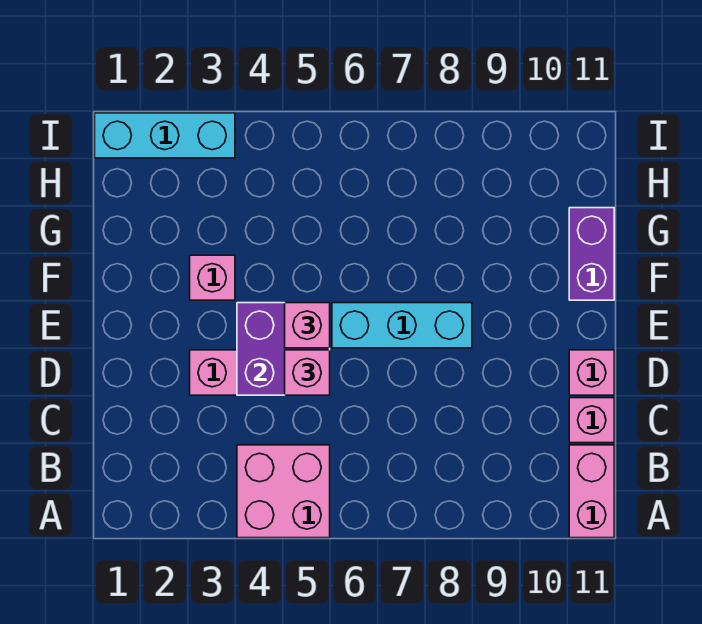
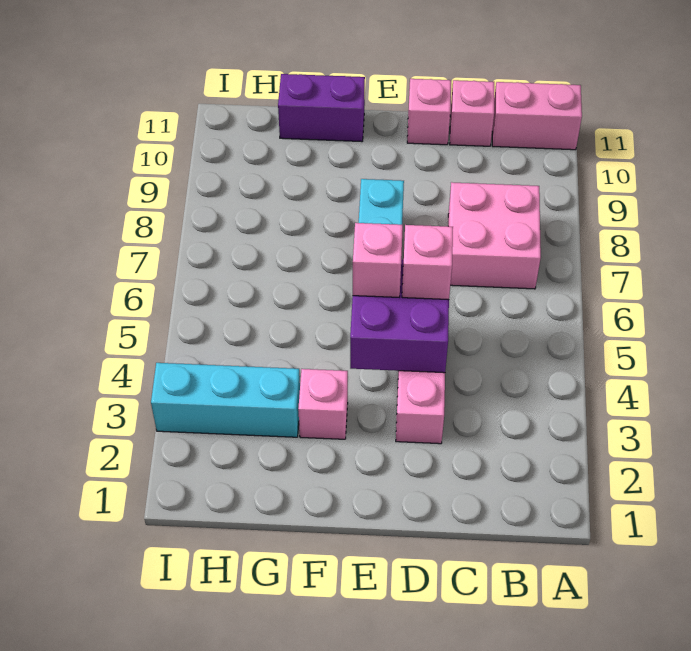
pink 2x2 brick [237,445,330,538] -> pink 2x2 brick moved to [448,182,541,289]
cyan 1x3 brick [95,113,235,158] -> cyan 1x3 brick turned to [151,363,300,437]

